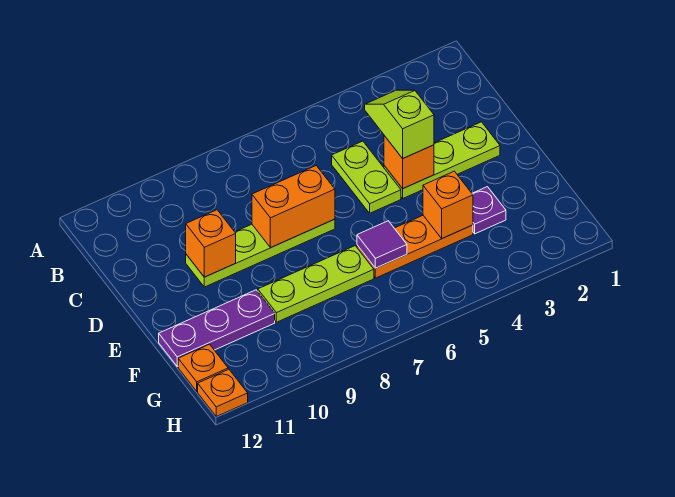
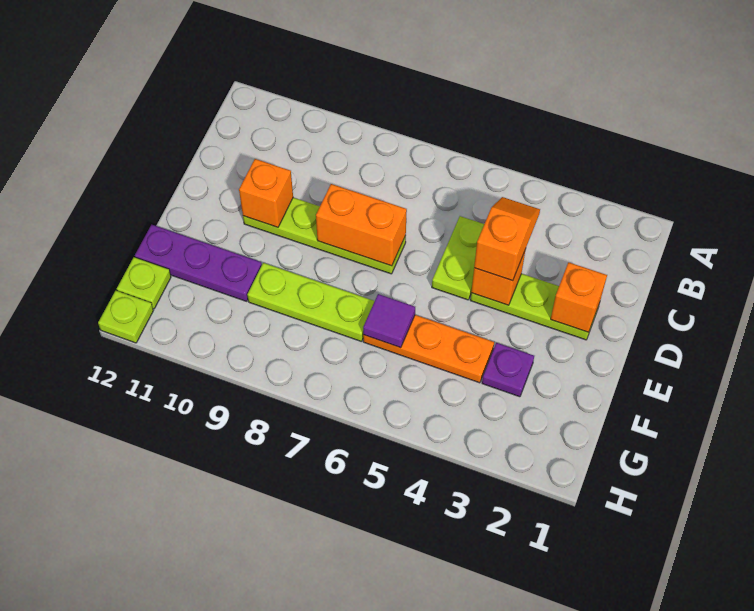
lime 1x2 slope [365,90,434,158] -> orange 1x2 slope [474,197,540,281]
orange 1x1 brick [423,171,473,239] -> orange 1x1 brick moved to [551,262,607,332]
orange 1x1 plate [178,344,228,391] -> lime 1x1 plate [117,257,171,309]
orange 1x1 plate [198,369,248,416] -> lime 1x1 plate [98,291,153,343]

